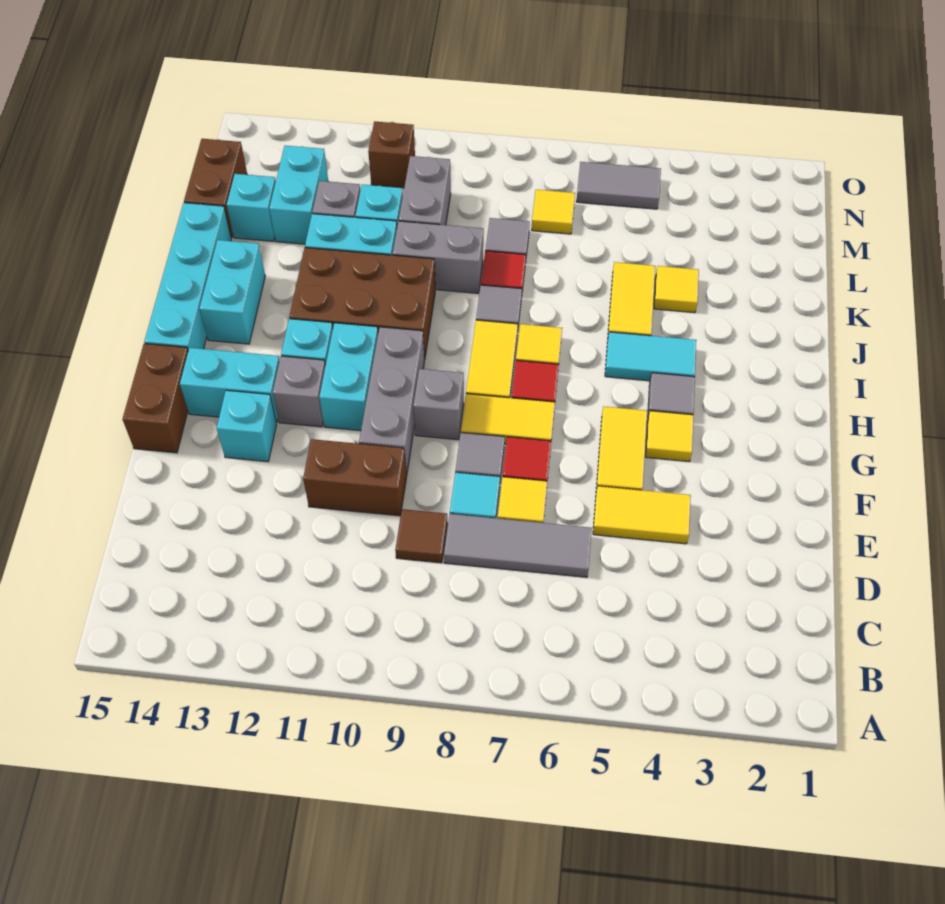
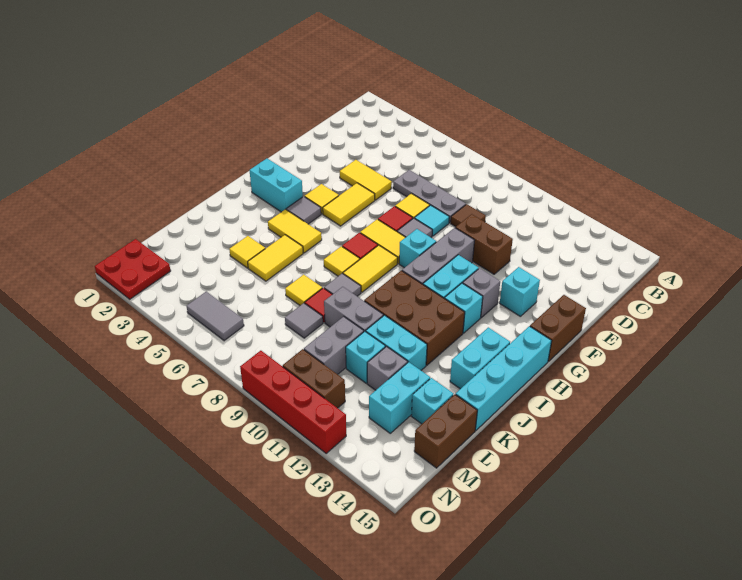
grey 1x3 tile [444,514,592,577] -> grey 1x3 plate [393,170,466,223]
grey 1x1 brick [413,369,464,440] -> cyan 1x1 brick [399,229,436,268]
cyan 1x2 brick [180,348,279,423] -> cyan 1x2 brick moved to [249,159,303,212]
cyan 1x2 tile [605,332,696,381] -> yellow 1x2 tile [268,209,322,253]
yellow 1x1 tile [532,190,575,234] -> yellow 1x1 tile moved to [285,275,322,305]
none -> red 2x2 plate [95,239,171,299]
brown 1x1 brick [368,121,415,188] -> brown 1x2 brick [283,349,345,408]
none -> red 1x4 brick [240,351,346,453]

